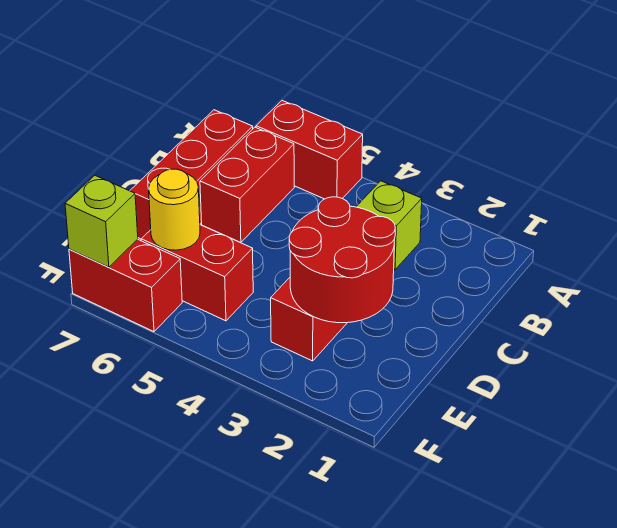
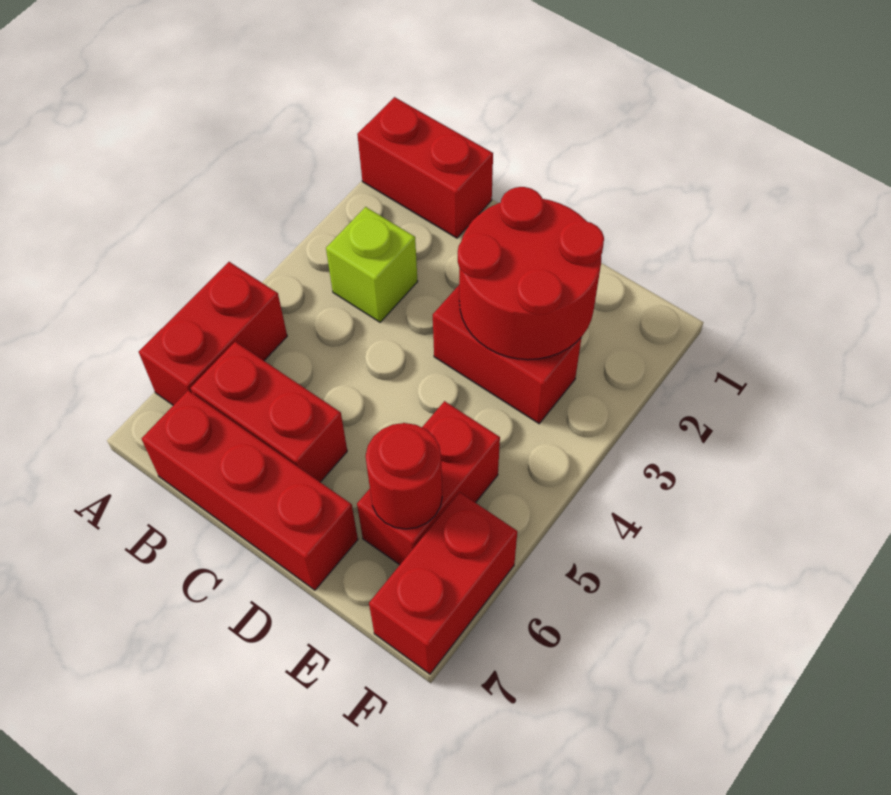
none -> red 1x2 brick [357,97,493,238]
yellow 1x1 round brick [149,169,200,250] -> red 1x1 round brick [366,423,442,529]
lime 1x1 brick [65,176,138,267] -> none

